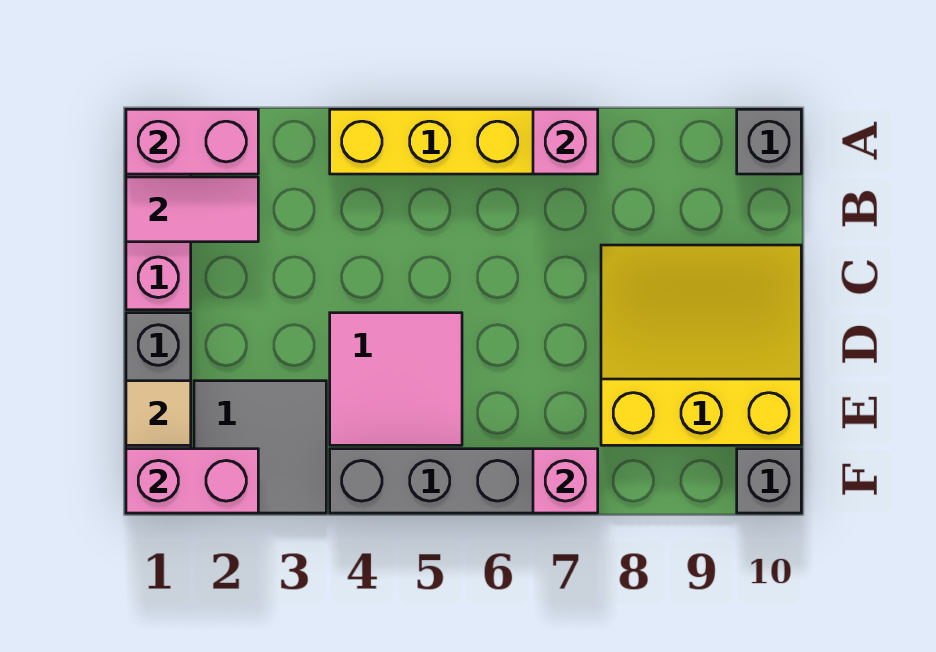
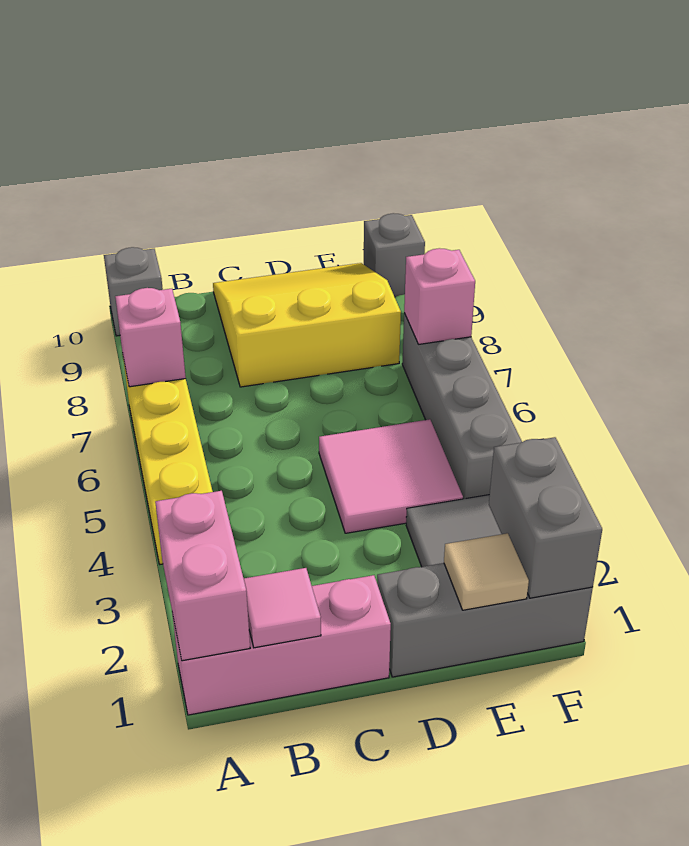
pink 1x2 tile [126,177,258,242] -> pink 1x1 tile [244,568,321,648]
yellow 3x3 slope [601,245,801,445] -> yellow 3x3 slope turned to [213,263,401,387]
pink 1x2 brick [126,449,258,513] -> grey 1x2 brick [489,437,602,598]

